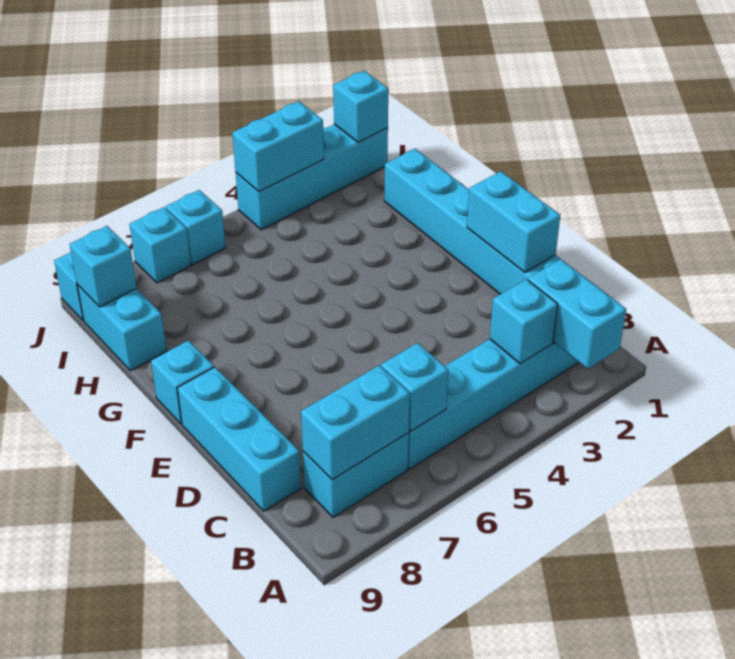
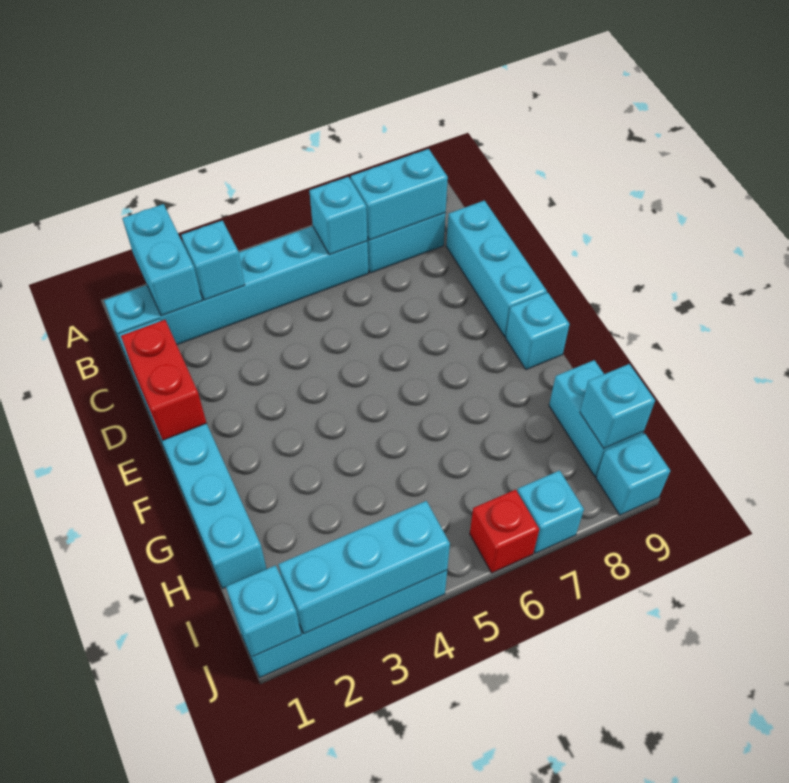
cyan 1x2 brick [467,171,560,272] -> red 1x2 brick [121,320,206,440]
cyan 1x2 brick [232,101,324,192] -> cyan 1x3 brick [278,501,450,634]
cyan 1x1 brick [166,190,226,265] -> red 1x1 brick [470,490,539,573]

